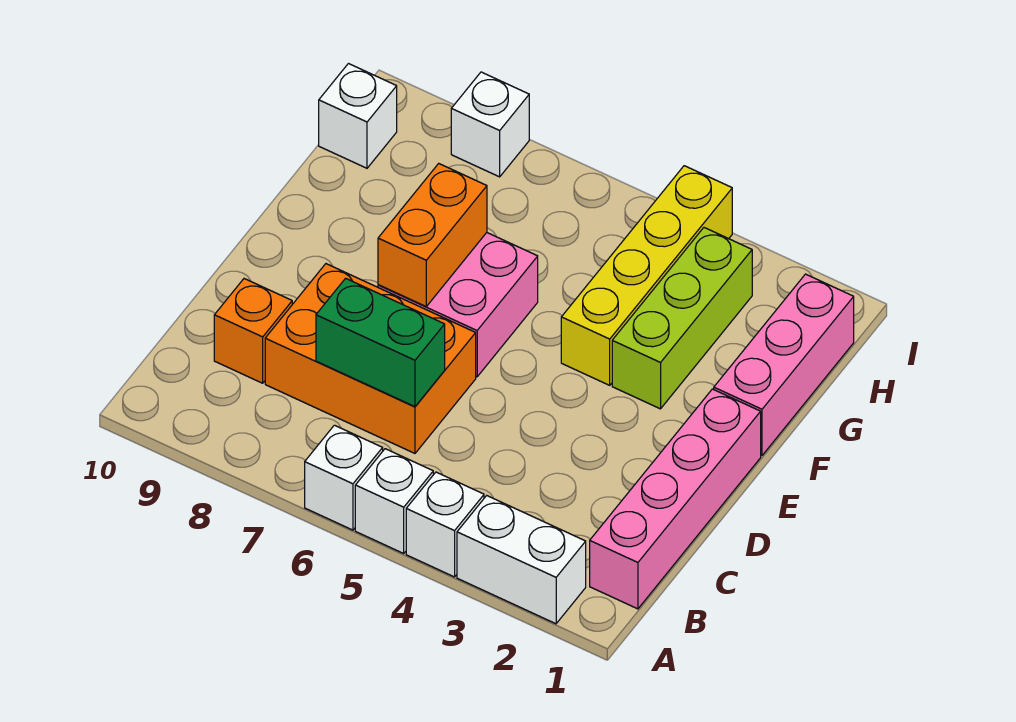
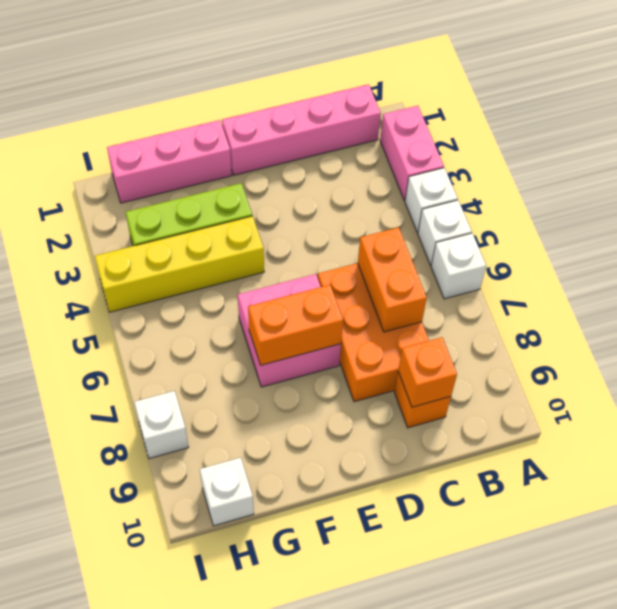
white 1x2 brick [457,496,586,624] -> pink 1x2 brick [380,106,444,201]
green 1x2 brick [316,278,445,407] -> orange 1x2 brick [358,227,427,332]
none -> orange 1x1 brick [398,337,457,407]

